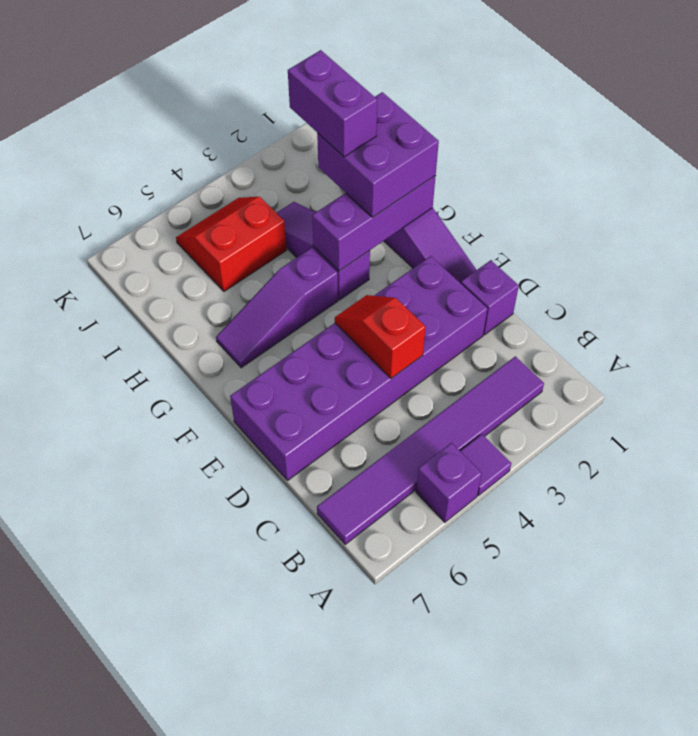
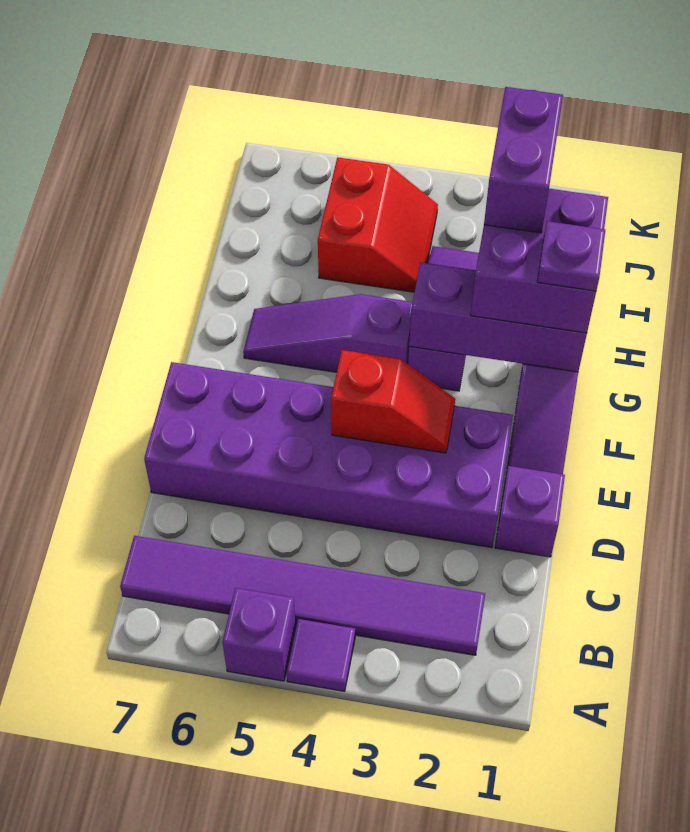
red 1x2 slope [335,295,425,378] -> red 1x2 slope turned to [331,350,455,453]
none -> purple 1x1 plate [537,221,605,291]
red 2x2 slope [176,197,287,291] -> red 2x2 slope turned to [318,157,438,292]

